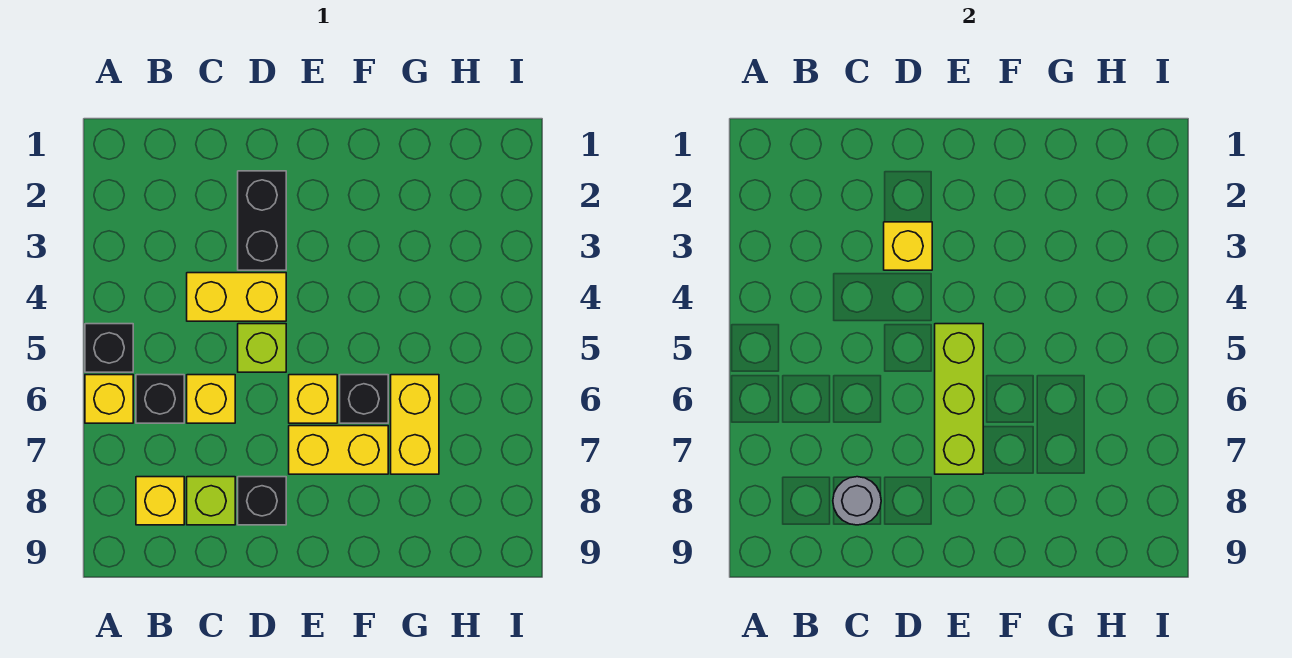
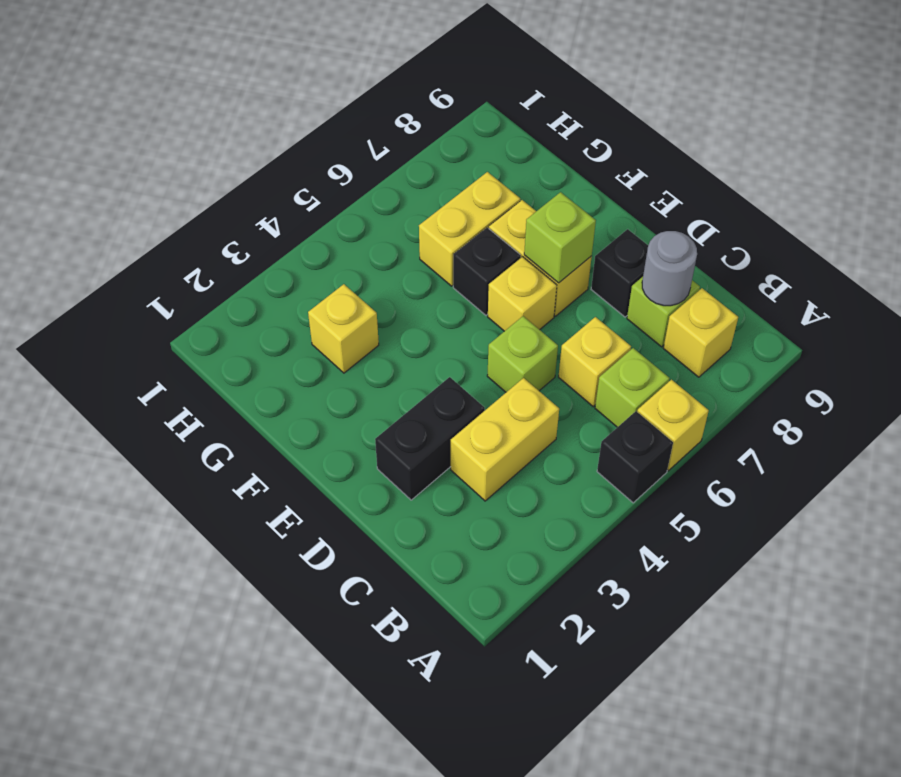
black 1x1 brick [136,375,184,423] -> lime 1x1 brick [595,348,670,427]
yellow 1x2 brick [187,273,286,321] -> yellow 1x2 brick turned to [451,378,559,501]
yellow 1x1 brick [884,222,932,270] -> yellow 1x1 brick moved to [308,284,379,373]
lime 1x3 brick [935,324,983,474] -> lime 1x1 brick [524,192,596,283]

